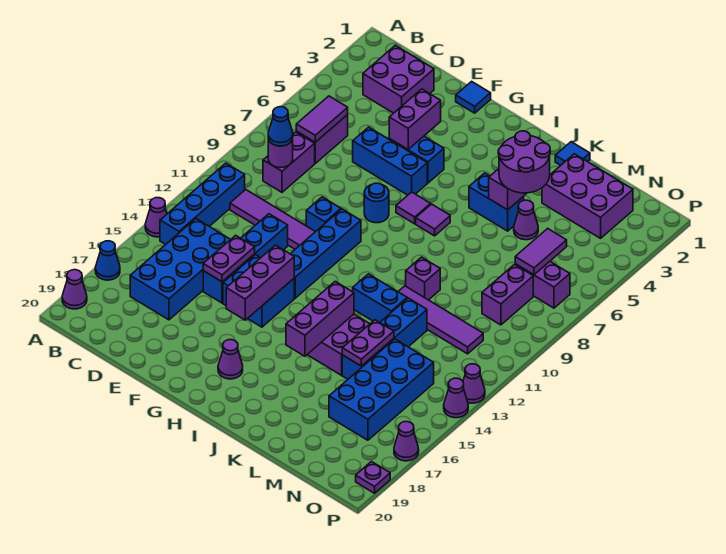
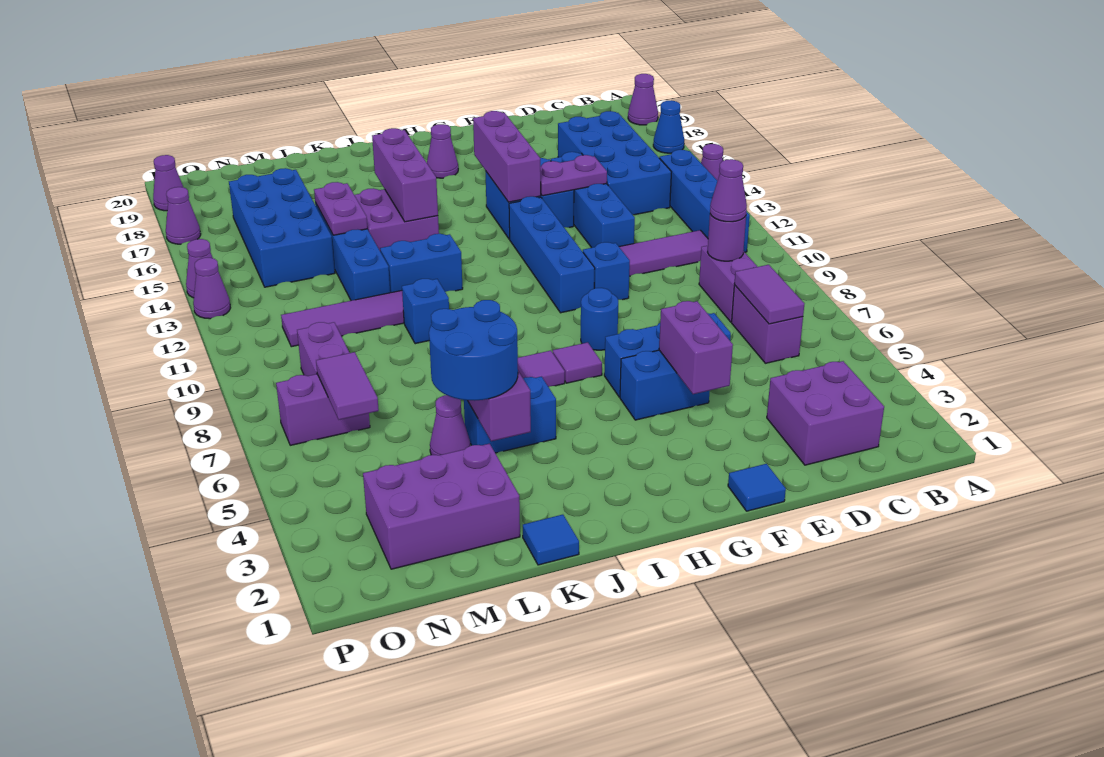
blue 1x1 cone [268,107,293,146] -> purple 1x1 cone [710,159,747,222]
purple 1x2 plate [203,235,255,282] -> purple 1x2 plate turned to [540,155,607,196]
purple 2x2 round brick [498,131,550,193] -> blue 2x2 round brick [429,300,518,401]
purple 1x1 brick [406,257,440,300] -> blue 1x1 brick [402,279,449,344]
purple 1x1 plate [356,462,390,493] -> purple 1x1 cone [153,155,184,211]

